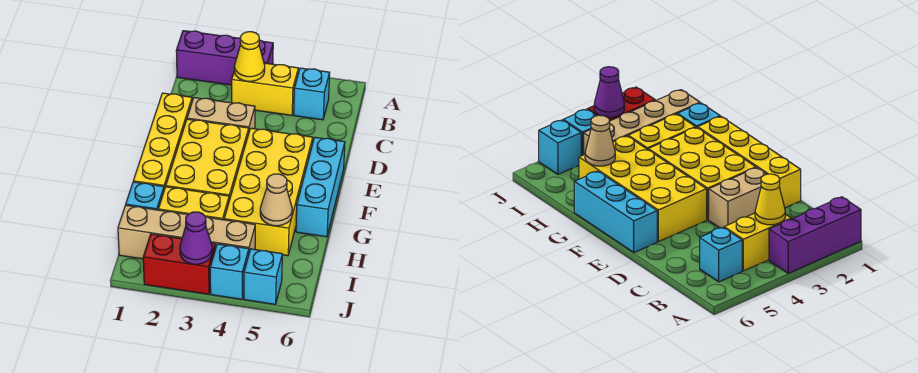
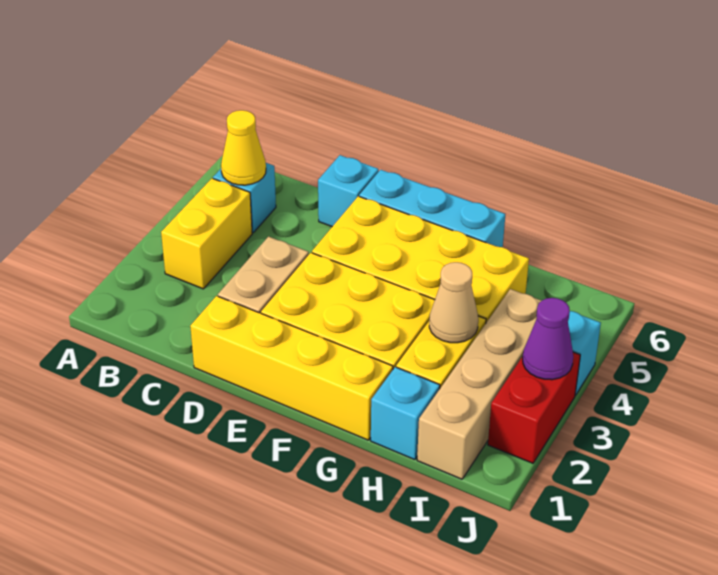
purple 1x3 brick [176,31,273,85] -> none
yellow 1x1 cone [235,32,265,81] -> yellow 1x1 cone moved to [221,110,266,185]
tan 1x1 cone [260,174,292,226] -> tan 1x1 cone moved to [429,262,478,343]
cyan 1x1 brick [244,249,282,304] -> cyan 1x1 brick moved to [318,155,379,227]

